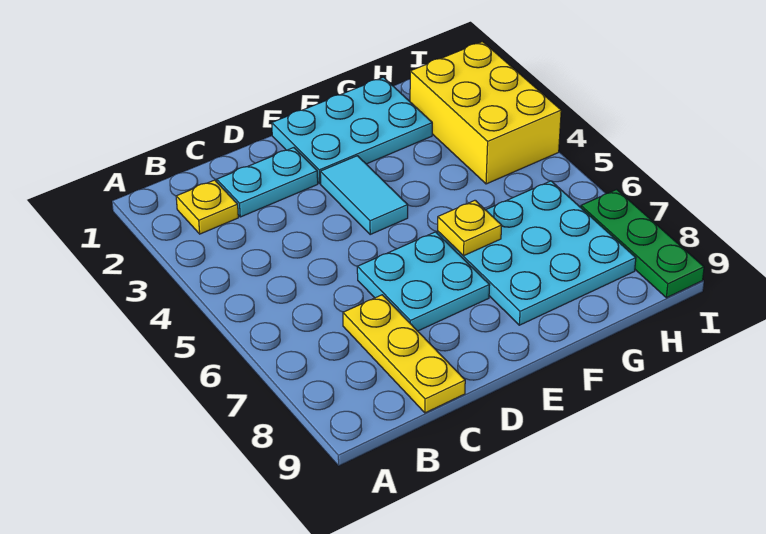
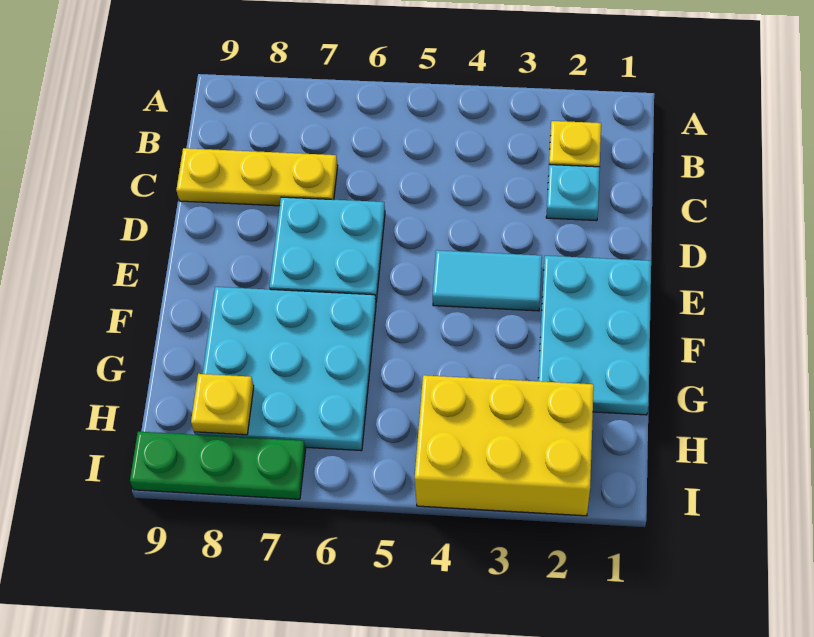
cyan 1x2 plate [217,148,318,217] -> cyan 1x1 plate [546,165,600,221]
yellow 1x1 plate [438,200,502,256] -> yellow 1x1 plate moved to [191,374,254,435]

